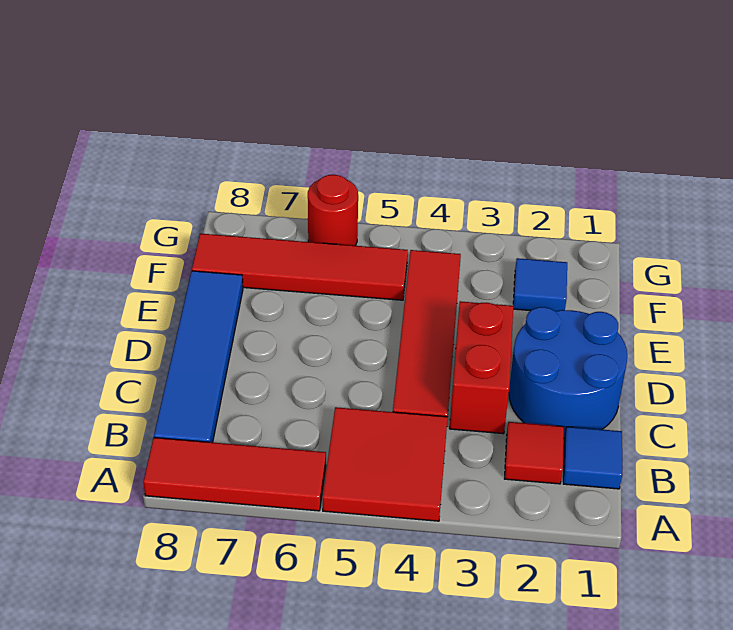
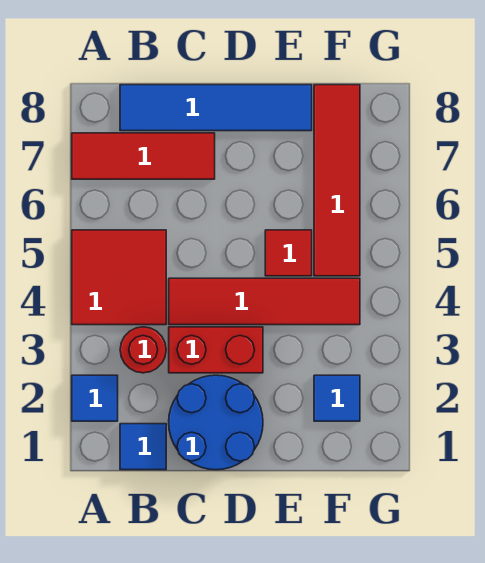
none -> blue 1x1 tile [72,375,118,421]
red 1x3 tile [143,438,326,511] -> red 1x3 tile turned to [72,133,215,179]
red 1x1 tile [504,422,564,484] -> red 1x1 tile moved to [265,230,312,276]
red 1x1 round brick [308,175,358,246] -> red 1x1 round brick moved to [120,327,166,373]

